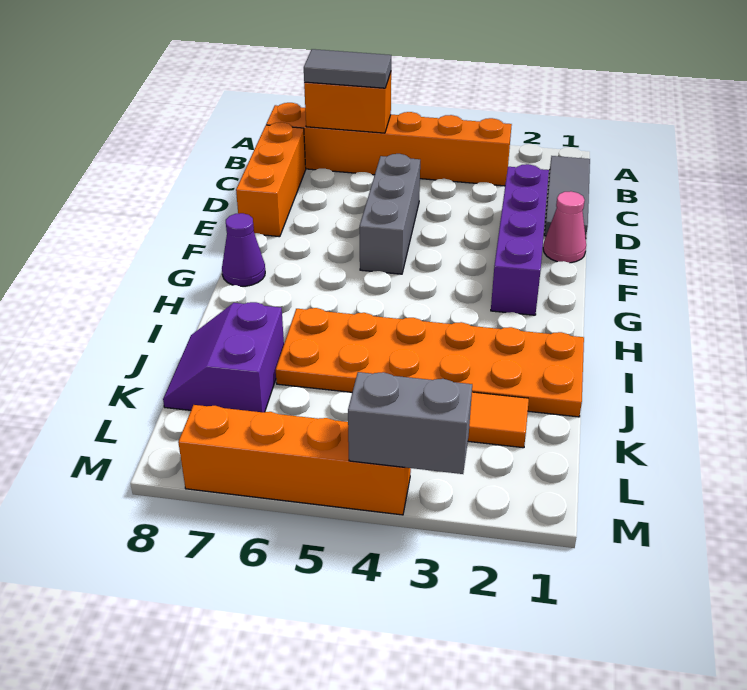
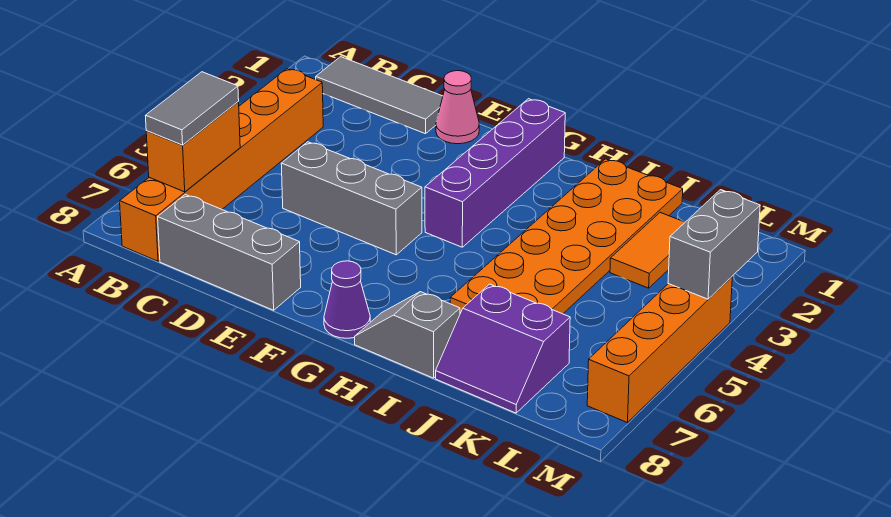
orange 1x3 brick [236,122,306,237] -> grey 1x3 brick [158,194,301,310]
purple 1x4 brick [491,164,549,315] -> purple 1x4 brick turned to [425,99,565,247]
none -> grey 1x2 slope [355,292,460,378]

